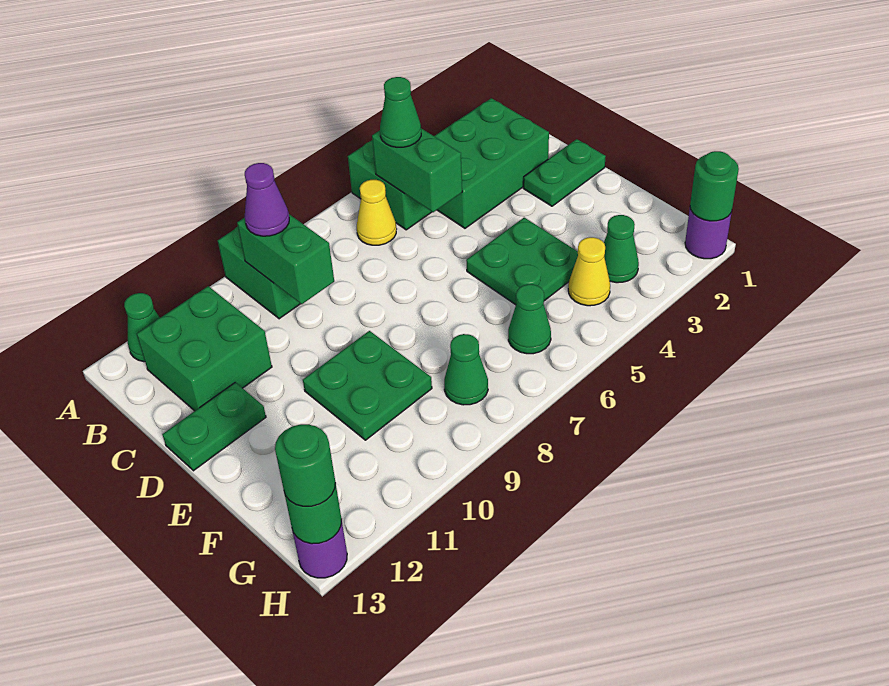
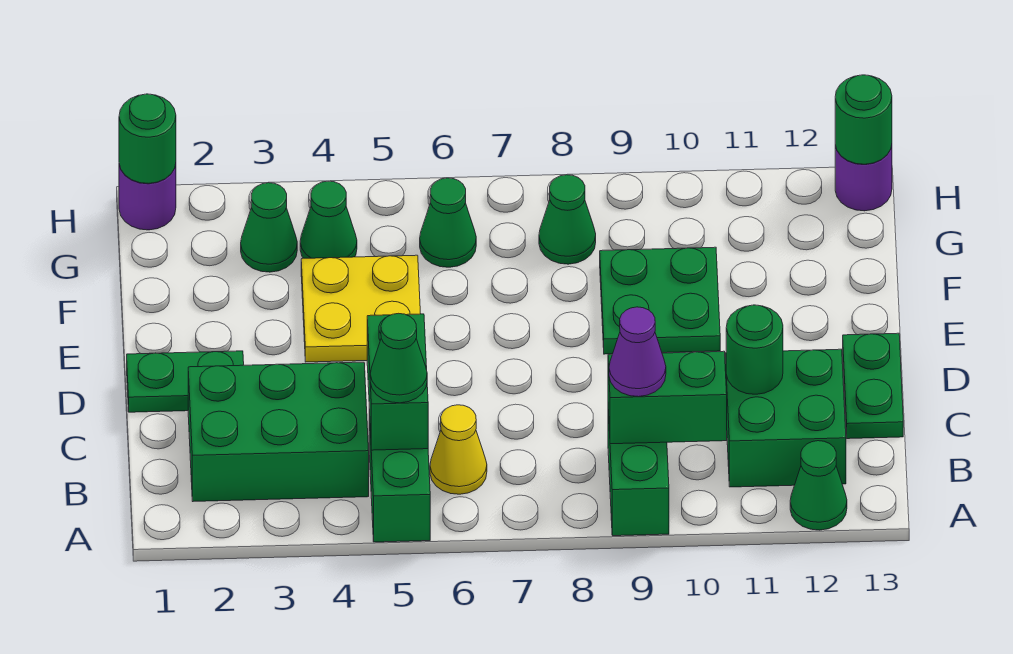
green 1x2 brick [237,214,334,304] -> green 1x2 brick turned to [608,351,727,444]
green 1x2 plate [162,382,266,471] -> green 1x2 plate turned to [843,333,903,439]
green 2x2 plate [466,218,578,305] -> yellow 2x2 plate [301,255,421,362]
yellow 1x1 cone [568,237,610,306] -> green 1x1 cone [300,181,357,258]
green 1x1 round brick [275,424,335,506] -> green 1x1 round brick moved to [726,305,783,394]

